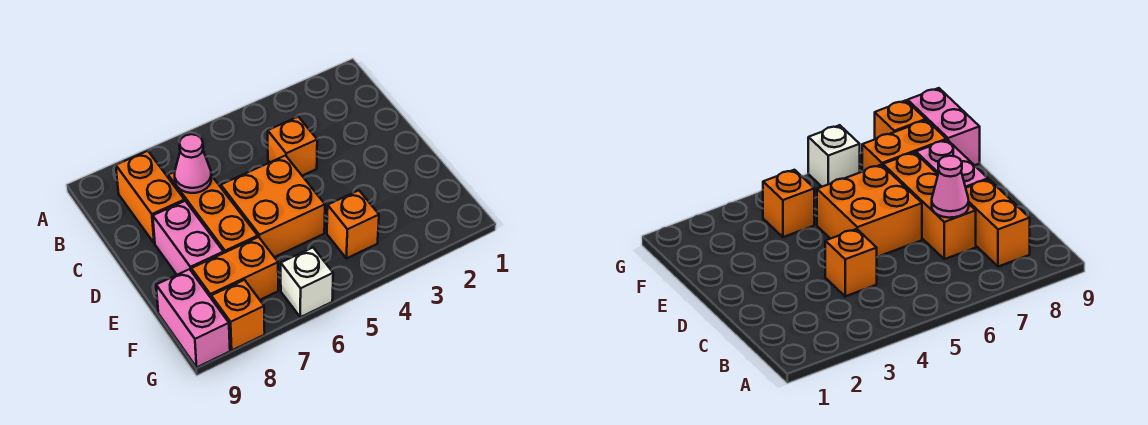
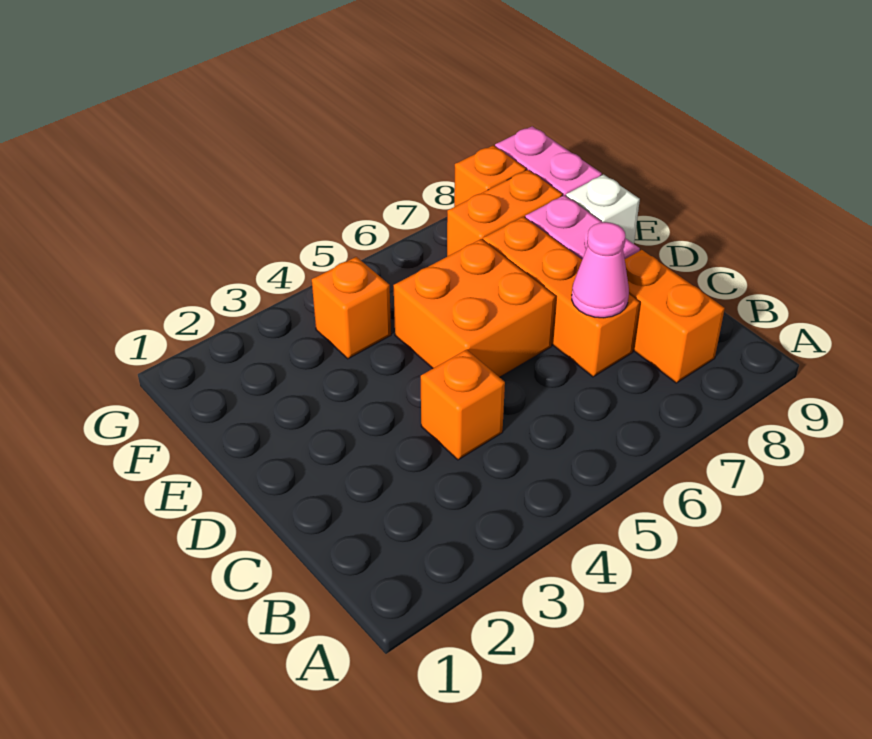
white 1x1 brick [281,248,333,317] -> white 1x1 brick moved to [566,175,640,244]

